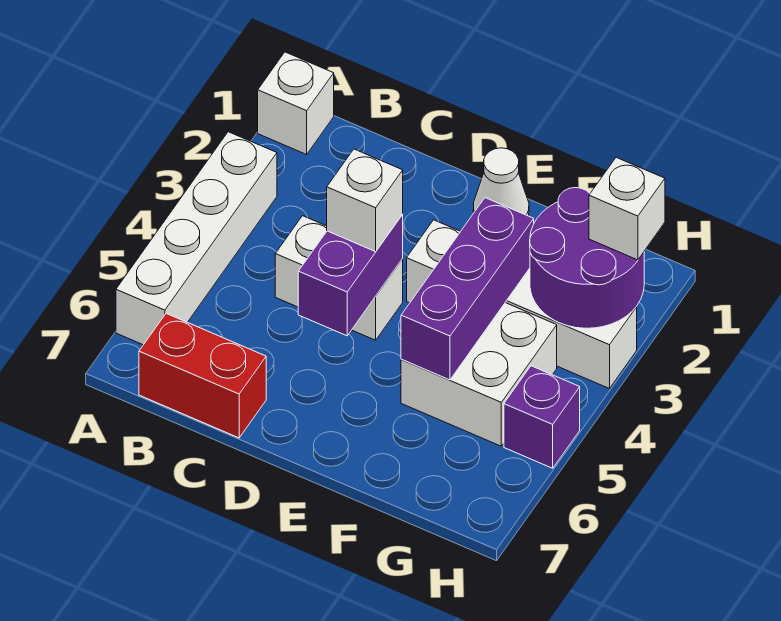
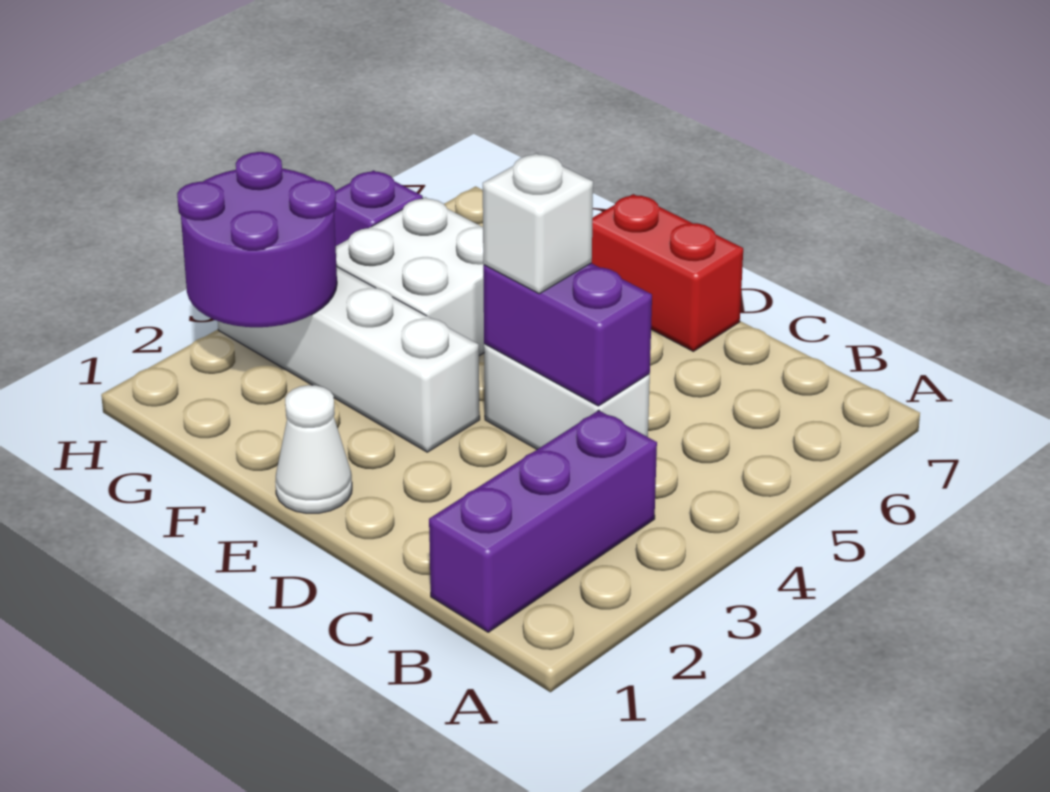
white 1x1 brick [258,52,334,154] -> none
white 1x4 brick [116,132,277,345] -> none
red 1x2 brick [139,313,266,438] -> red 1x2 brick moved to [592,194,743,351]
purple 1x2 brick [298,214,403,336] -> purple 1x2 brick turned to [483,263,652,406]
purple 1x3 brick [401,198,534,380] -> purple 1x3 brick moved to [429,410,657,632]
white 1x1 brick [589,157,665,260] -> none

